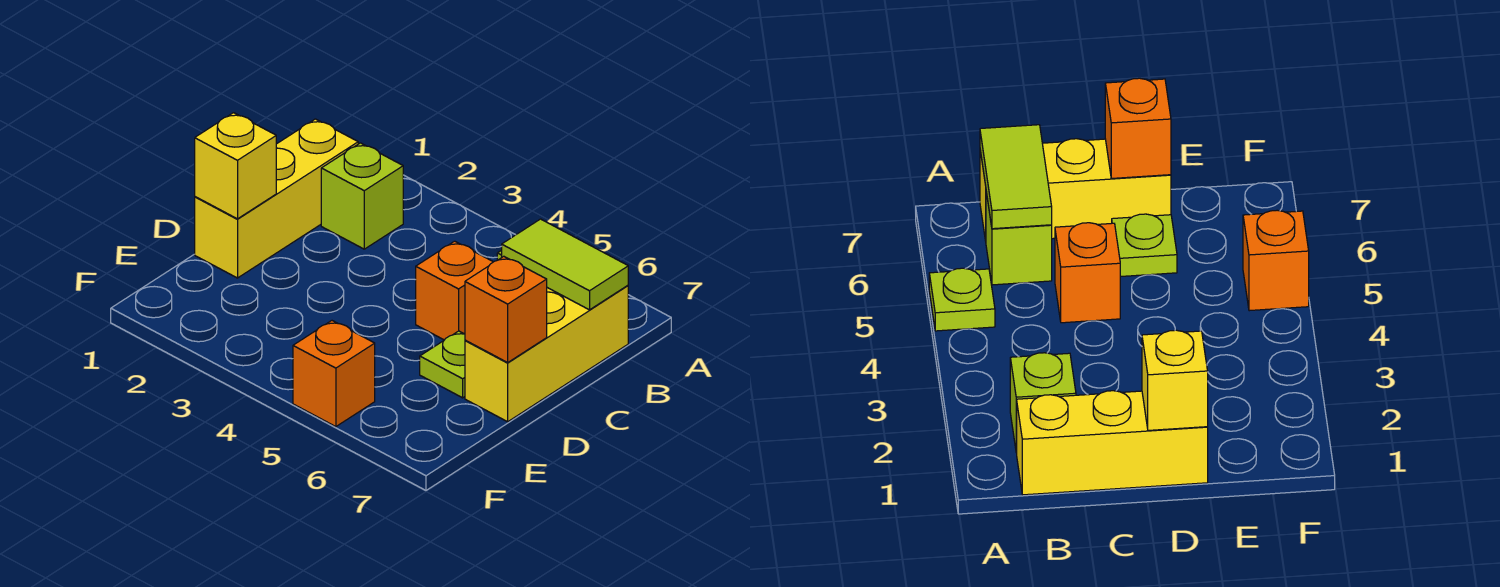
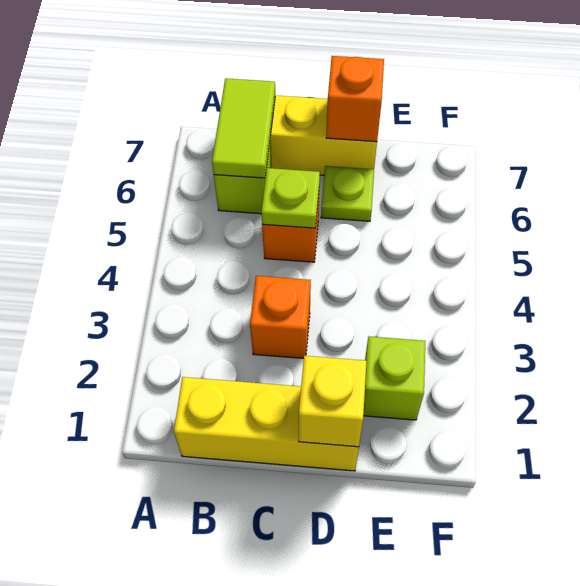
lime 1x1 plate [929,268,995,331] -> lime 1x1 plate moved to [261,168,320,228]
lime 1x1 brick [321,143,403,249] -> lime 1x1 brick moved to [363,337,425,420]
orange 1x1 brick [293,321,375,427] -> orange 1x1 brick moved to [250,276,311,358]

